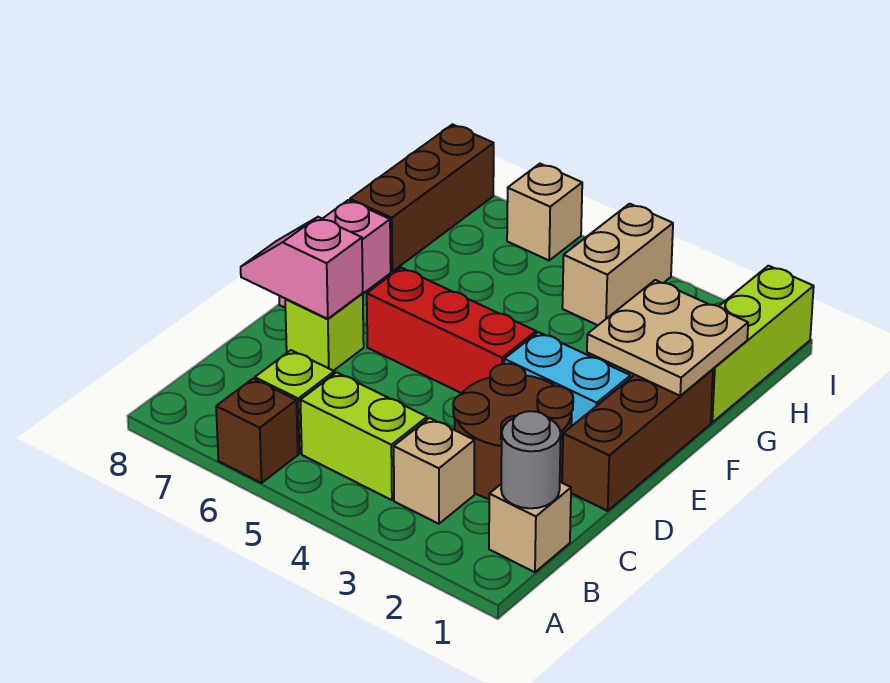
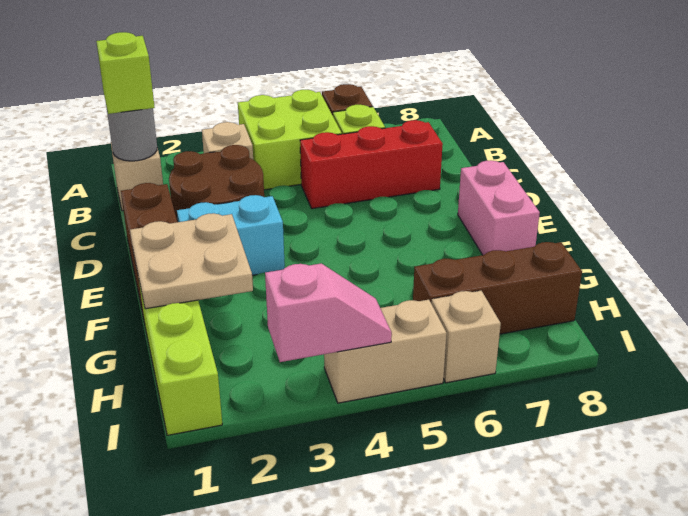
lime 1x2 brick [300,372,427,500] -> lime 2x2 brick [238,90,342,190]
lime 1x1 brick [285,294,364,371] -> lime 1x1 brick moved to [96,32,155,114]
pink 1x2 slope [241,217,363,319] -> pink 1x2 slope moved to [265,263,392,362]
red 1x3 brick [367,268,536,393] -> red 1x3 brick moved to [300,120,443,209]
brown 1x3 brick [350,124,494,272] -> brown 1x3 brick turned to [413,242,582,334]
tan 1x2 brick [562,204,673,325] -> tan 1x2 brick turned to [324,300,447,403]

